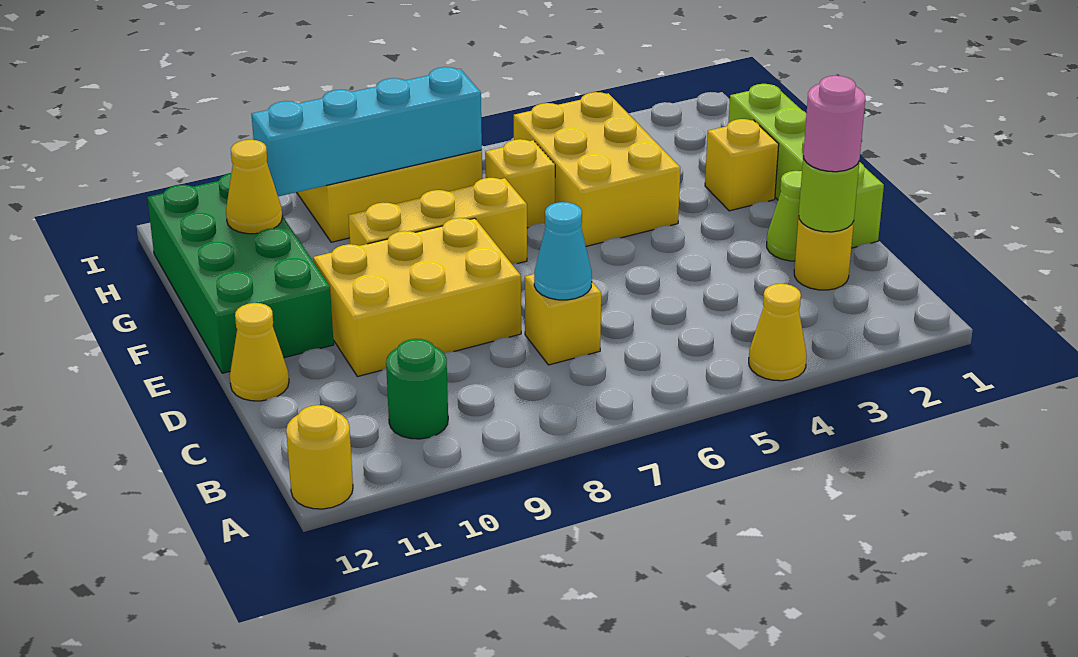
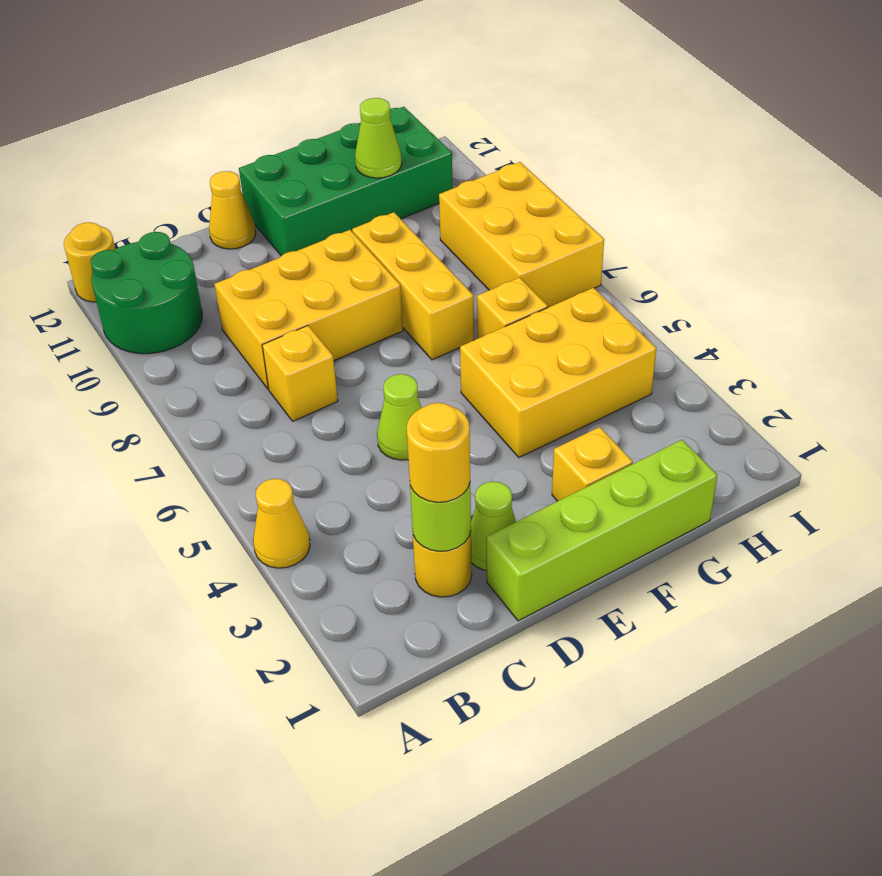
green 1x1 round brick [386,339,448,439] -> green 2x2 round brick [91,232,202,354]
pink 1x1 round brick [803,76,865,172] -> yellow 1x1 round brick [407,403,470,502]
cyan 1x1 cone [534,202,592,300] -> none
none -> lime 1x1 cone [377,374,421,460]
yellow 2x3 brick [313,218,521,377] -> yellow 2x3 brick turned to [214,230,403,389]
yellow 1x1 cone [226,140,282,234] -> lime 1x1 cone [355,98,402,178]
cyan 1x4 brick [251,67,482,196] -> none

